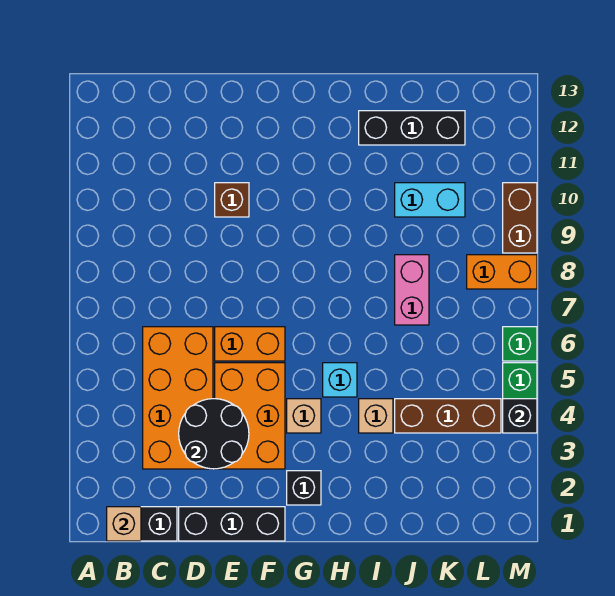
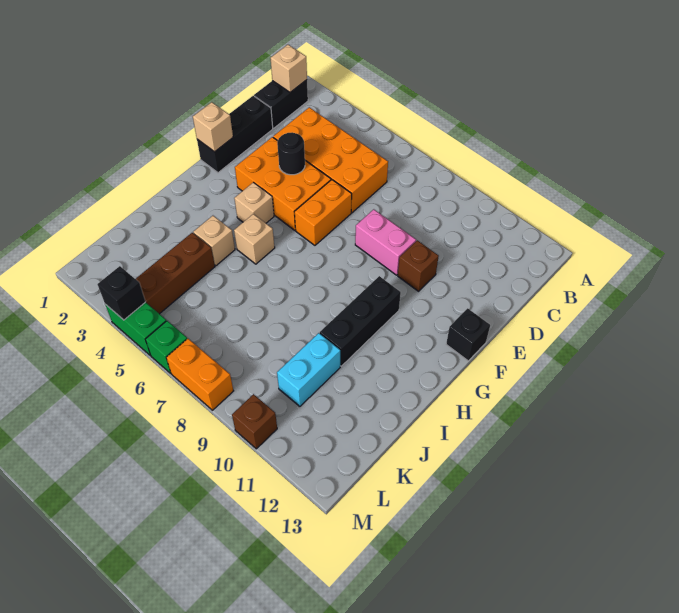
black 2x2 round brick [179,399,249,469] -> black 1x1 round brick [277,132,305,175]
none -> tan 1x1 brick [193,102,233,152]
black 1x1 brick [287,471,321,505] -> black 1x1 brick moved to [446,308,490,361]
cyan 1x1 brick [323,363,357,397] -> tan 1x1 brick [234,214,275,264]
black 1x3 brick [359,111,465,145] -> black 1x3 brick moved to [320,276,401,366]
pink 1x2 brick [395,255,429,325] -> pink 1x2 brick moved to [355,209,416,275]
orange 1x2 brick [467,255,537,289] -> orange 1x2 brick turned to [166,339,233,410]
brown 1x2 brick [503,183,537,253] -> brown 1x1 brick [232,394,277,449]

